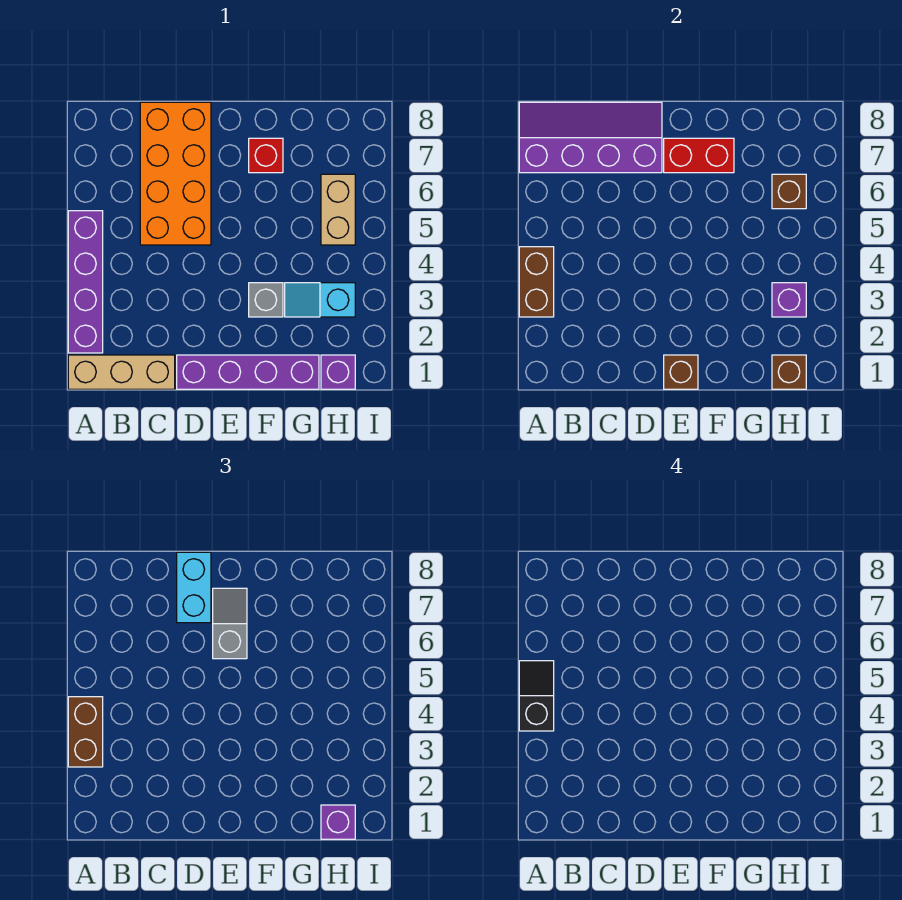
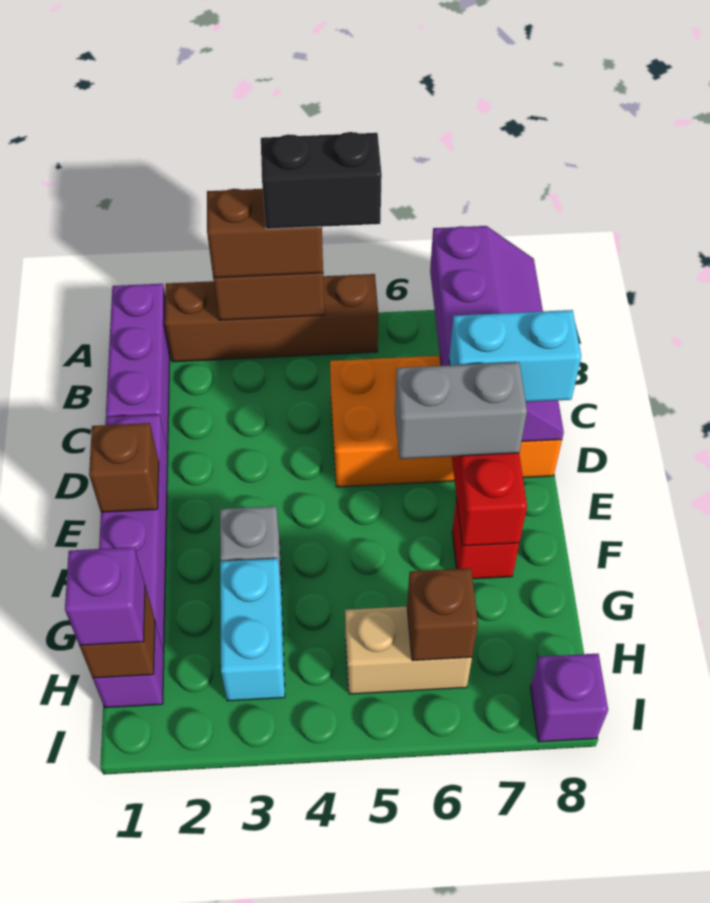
tan 1x3 brick [68,355,175,389] -> purple 1x3 brick [106,284,170,449]
purple 1x4 brick [68,211,103,353] -> brown 1x4 brick [165,274,378,362]
black 1x2 slope [519,661,554,731] -> black 1x2 brick [261,132,382,229]
grey 1x2 slope [213,588,247,659] -> grey 1x2 brick [395,362,527,459]
cyan 1x2 slope [285,283,355,317] -> cyan 1x2 brick [220,558,285,701]
purple 1x1 brick [772,283,806,317] -> purple 1x1 brick moved to [531,654,608,742]

